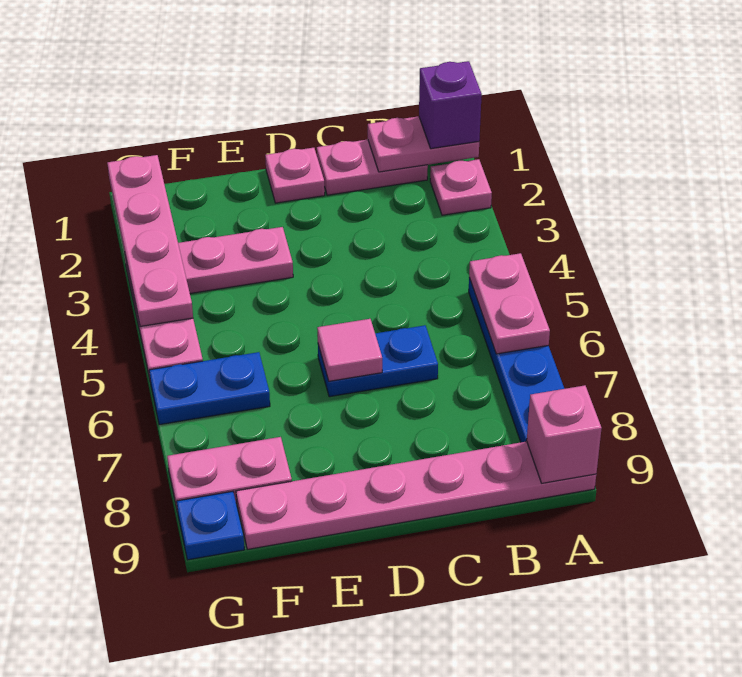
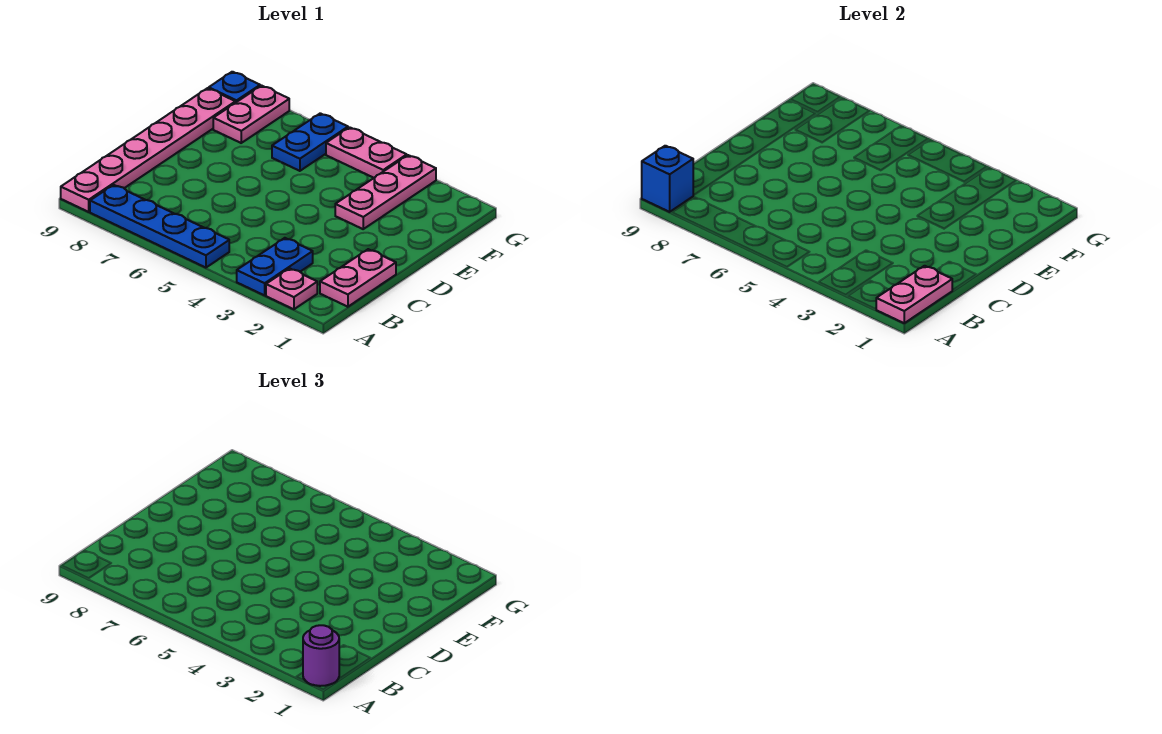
purple 1x1 brick [419,61,482,149] -> purple 1x1 round brick [303,625,339,686]
pink 1x2 plate [469,253,550,354] -> none
pink 1x1 brick [527,385,602,483] -> blue 1x1 brick [642,146,693,212]
blue 1x2 plate [318,325,438,397] -> blue 1x2 plate moved to [237,238,313,295]
pink 1x1 plate [265,148,325,203] -> none
pink 1x1 tile [317,319,382,381] -> none
pink 1x4 plate [107,155,193,327] -> none

